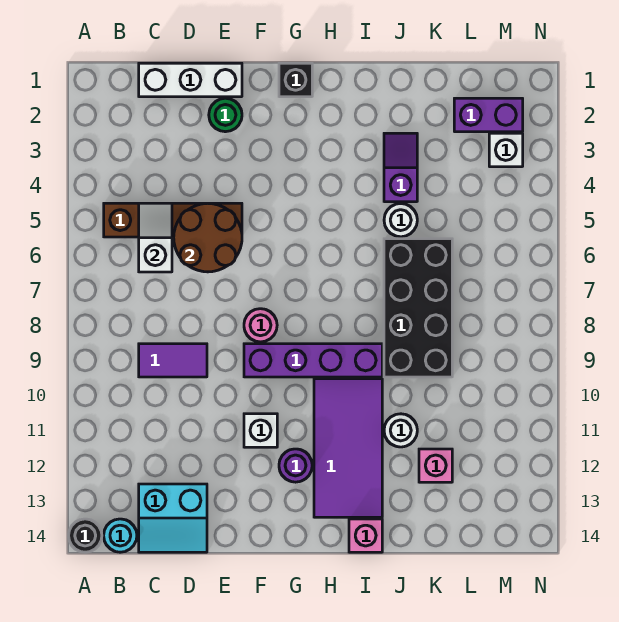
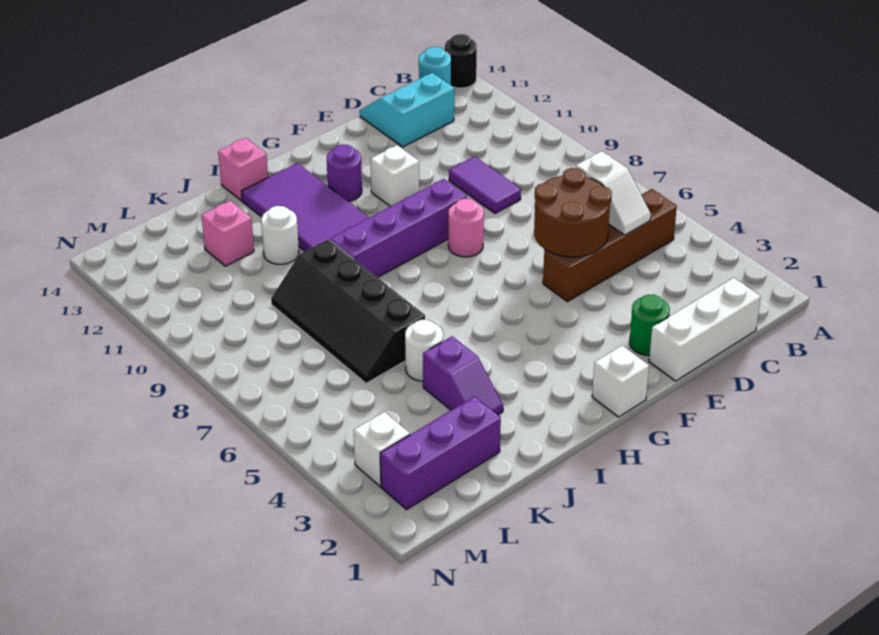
purple 1x2 tile [139,344,207,377] -> purple 1x2 tile turned to [449,156,521,213]
black 1x1 brick [279,63,312,97] -> white 1x1 brick [592,346,649,417]
black 2x4 brick [384,239,452,377] -> black 2x4 slope [271,239,425,383]
purple 1x2 brick [454,98,523,132] -> purple 1x3 brick [380,397,501,510]

